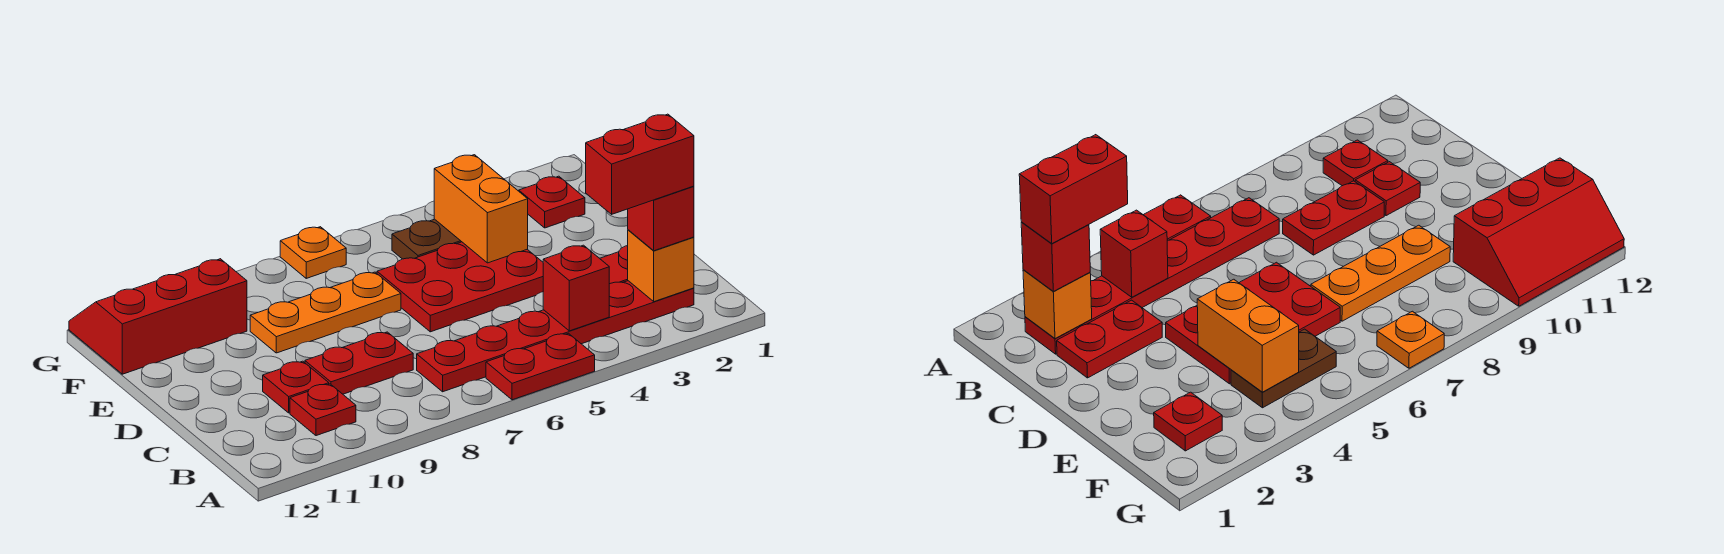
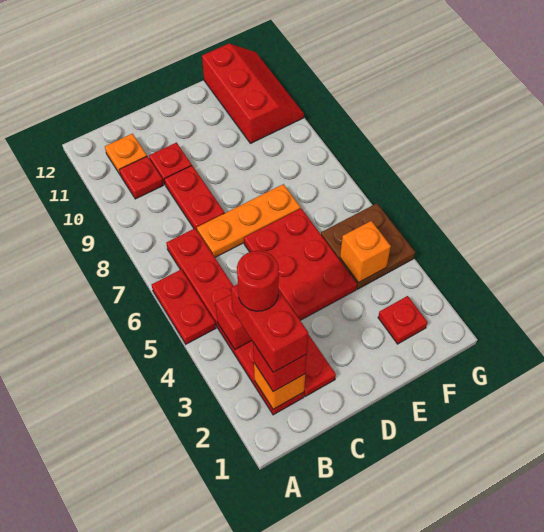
none -> red 1x1 round brick [237,251,279,311]
orange 1x2 brick [434,155,528,263] -> orange 1x1 brick [340,221,391,283]
orange 1x3 plate [250,272,401,353] -> orange 1x3 plate turned to [197,184,300,257]
brown 1x2 plate [392,219,461,259] -> brown 2x2 plate [321,203,415,289]
orange 1x1 plate [280,227,346,278] -> orange 1x1 plate moved to [105,134,147,175]

